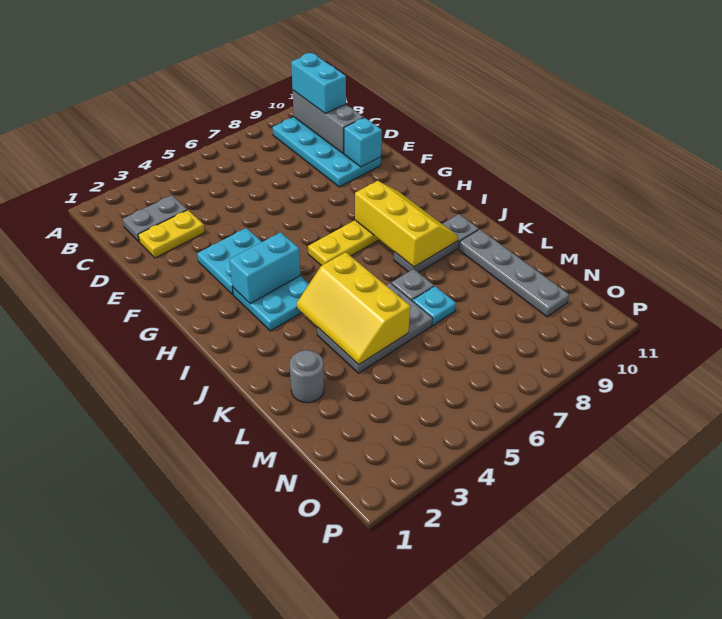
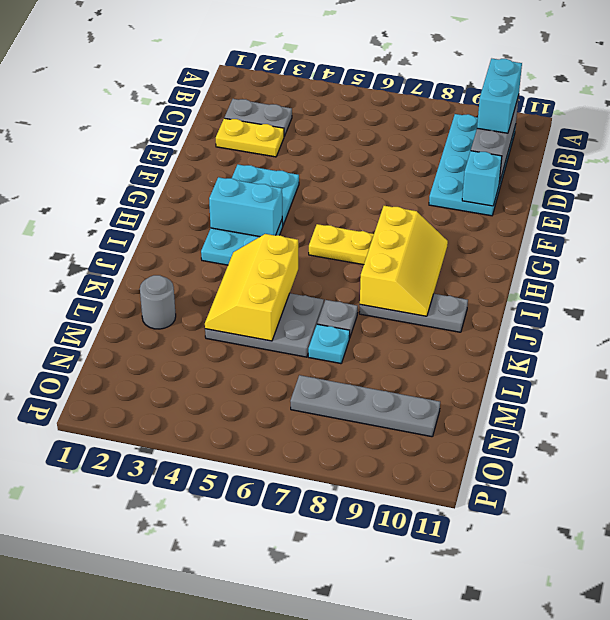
grey 1x4 plate [459,229,569,317] -> grey 1x4 plate turned to [290,375,440,437]

